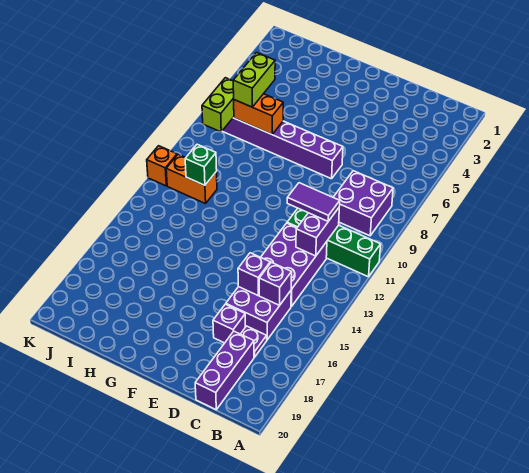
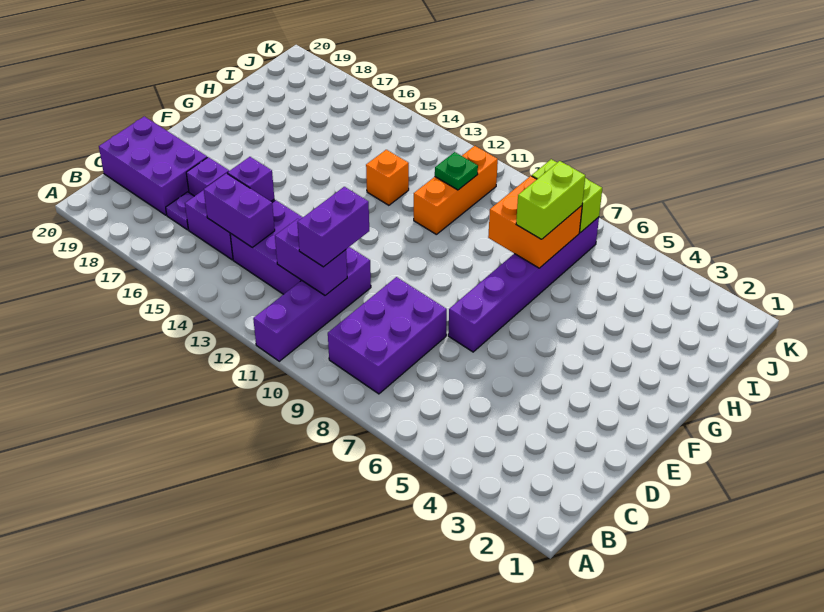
green 1x4 brick [287,208,381,277] -> purple 1x4 brick [253,247,371,361]
purple 2x2 brick [333,171,393,236] -> purple 2x3 brick [328,277,447,394]
purple 1x2 tile [287,183,340,221] -> purple 1x2 brick [297,187,369,267]
purple 1x1 brick [259,262,292,306] -> purple 1x2 brick [204,173,275,247]
purple 1x3 brick [195,331,254,410] -> purple 2x3 brick [99,116,207,215]
orange 1x2 brick [234,94,283,134] -> orange 2x2 brick [488,176,582,268]
lime 1x2 brick [233,53,275,107] -> lime 1x2 brick turned to [516,161,585,239]
orange 1x2 brick [166,154,217,204] -> orange 1x3 brick [414,146,498,235]
green 1x1 brick [185,144,217,185] -> green 1x1 plate [435,152,478,190]
orange 1x1 brick [147,146,177,186] -> orange 1x1 brick moved to [366,150,409,205]

